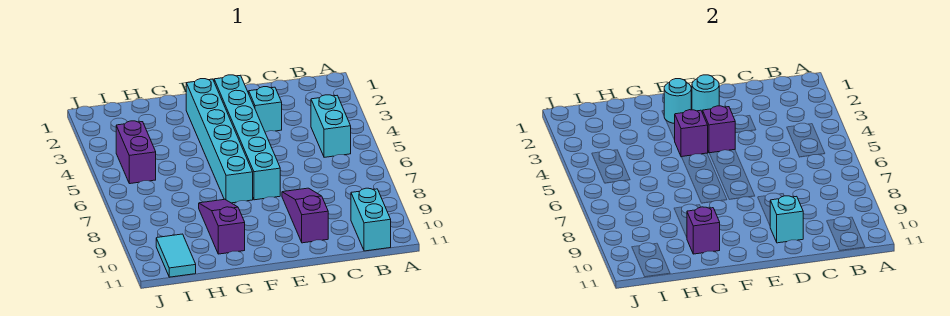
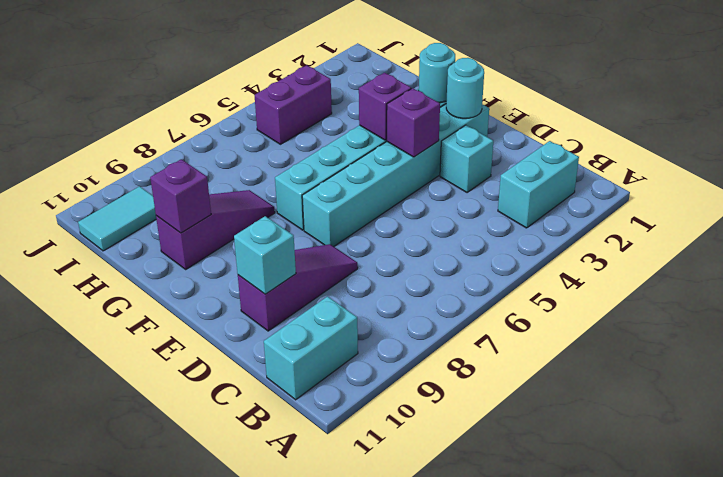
cyan 1x2 brick [311,95,351,157] -> cyan 1x2 brick moved to [498,141,579,228]

